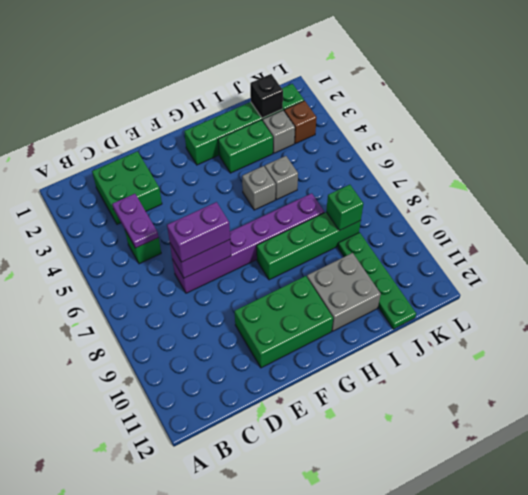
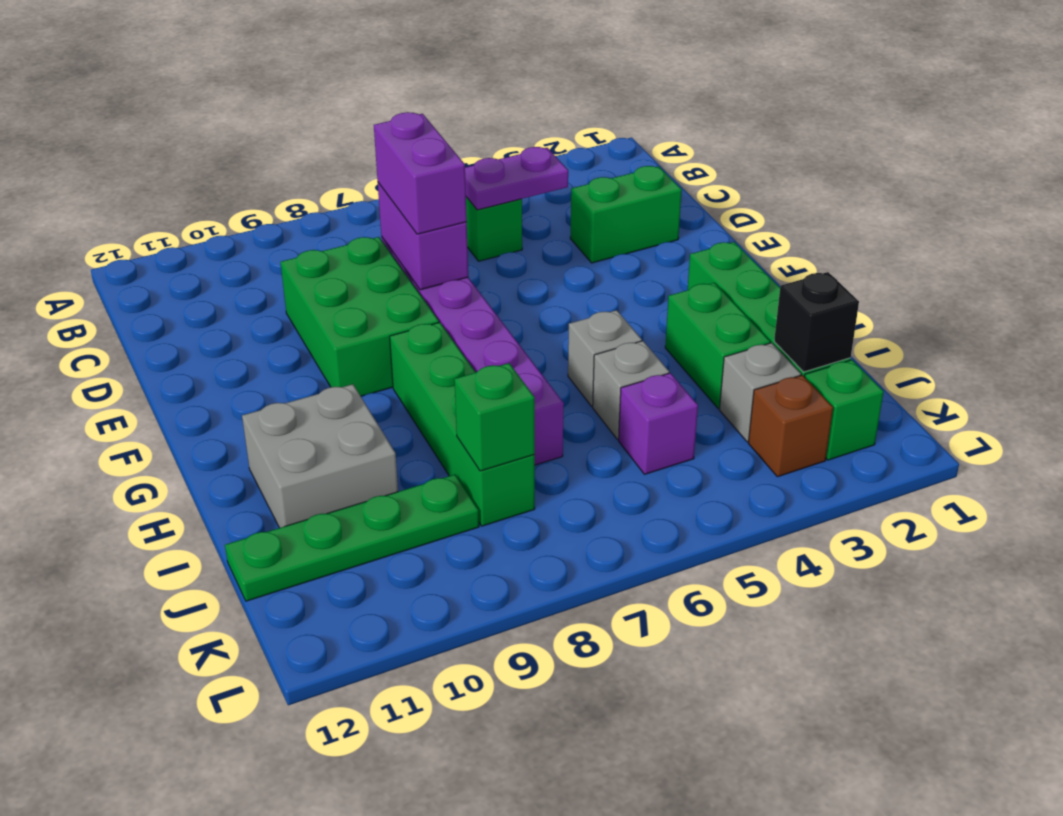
green 2x2 brick [92,151,162,224] -> green 1x2 brick [570,166,682,263]
green 2x3 brick [235,276,333,368] -> green 2x3 brick moved to [281,237,439,396]
none -> purple 1x1 brick [619,373,698,474]

